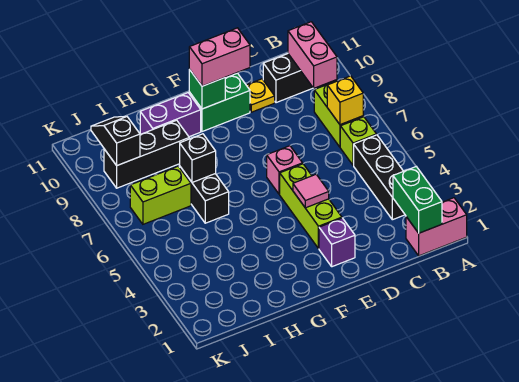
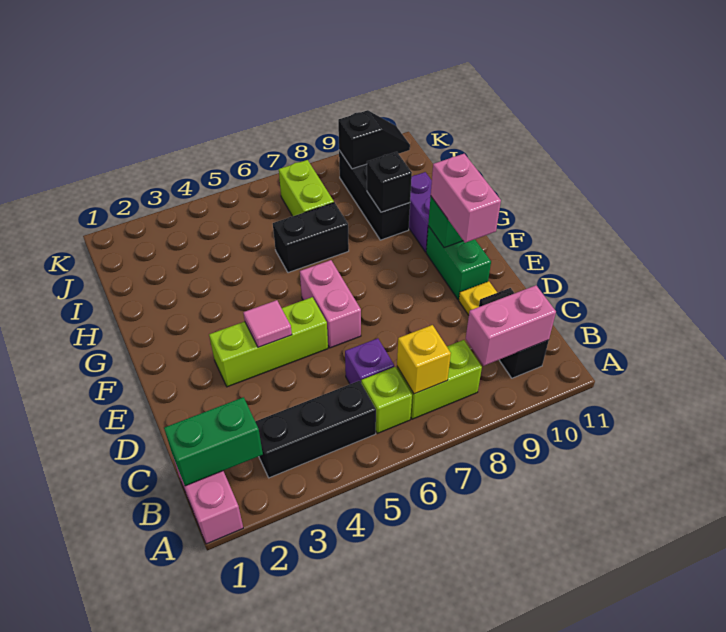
purple 1x1 brick [319,218,355,267] -> purple 1x1 brick moved to [345,338,394,384]
pink 1x1 brick [267,146,303,194] -> pink 1x2 brick [300,260,361,348]
black 1x1 brick [180,134,216,182] -> black 1x1 brick moved to [367,152,412,212]

